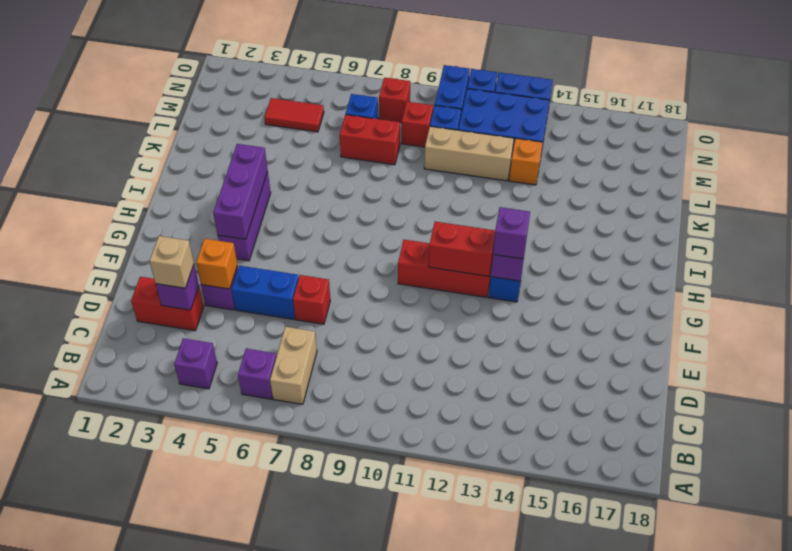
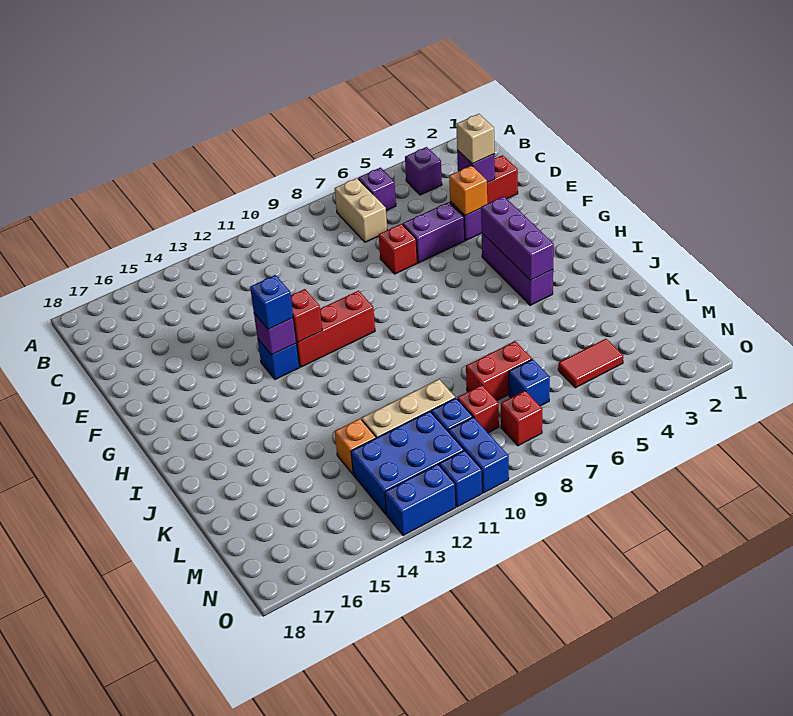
blue 1x2 brick [232,266,299,320] -> purple 1x2 brick [403,202,464,263]
red 1x2 brick [429,222,495,276] -> red 1x1 brick [291,289,322,342]
purple 1x1 brick [493,207,530,259] -> blue 1x1 brick [250,275,293,329]

